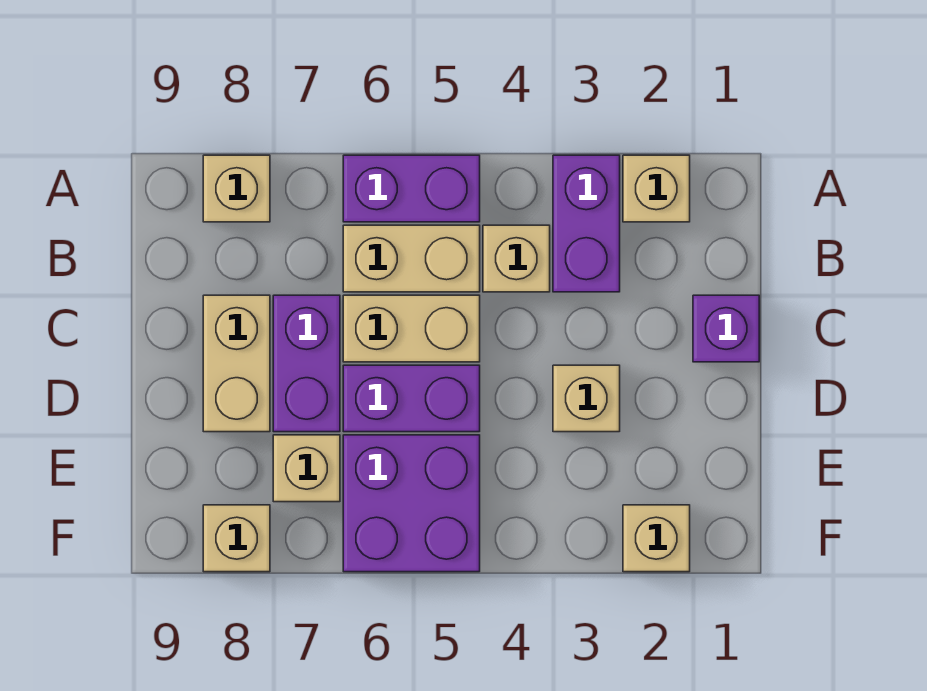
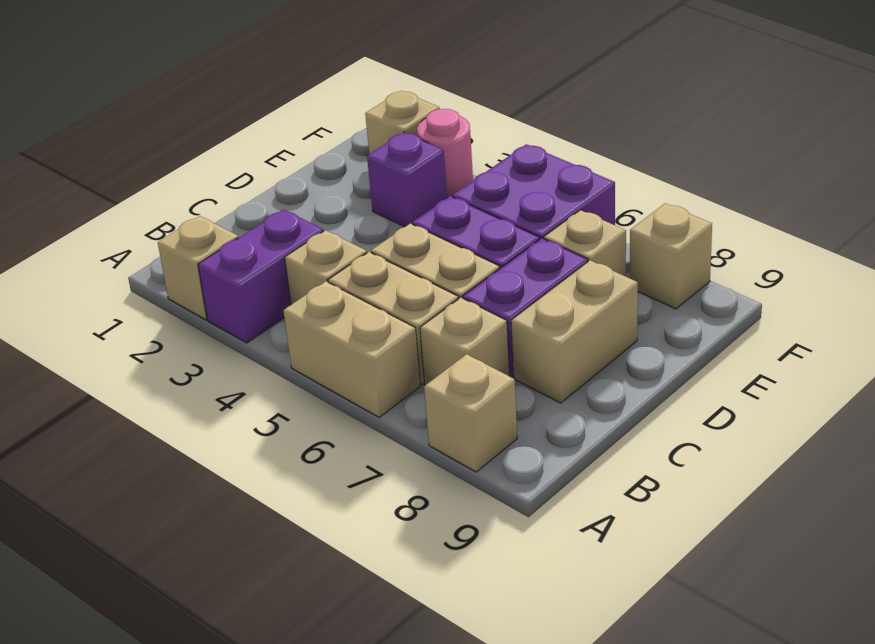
purple 1x2 brick [343,155,480,222] -> tan 1x2 brick [283,281,420,417]
purple 1x1 brick [693,295,759,362] -> purple 1x1 brick moved to [367,132,447,227]
tan 1x1 brick [553,365,620,432] -> tan 1x1 brick moved to [420,298,510,385]
none -> pink 1x1 round brick [417,109,473,198]

